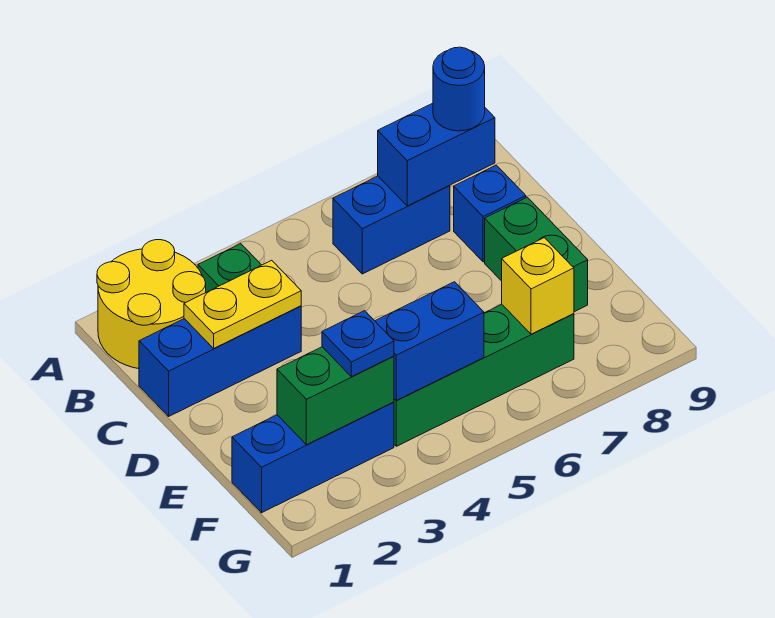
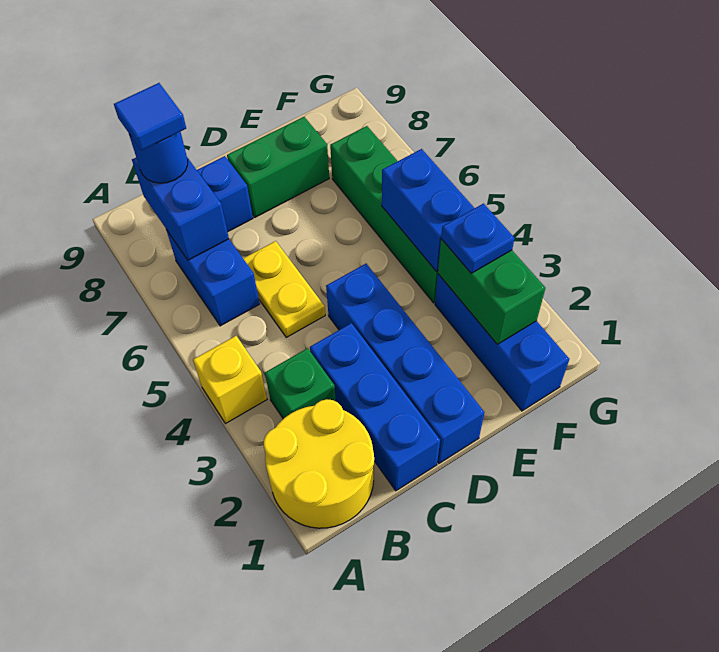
none -> blue 1x1 tile [114,83,186,150]
yellow 1x2 plate [184,260,301,348] -> yellow 1x2 plate moved to [243,241,325,337]
none -> blue 1x4 brick [326,264,484,463]
yellow 1x1 brick [502,238,574,334] -> yellow 1x1 brick moved to [193,336,267,424]

